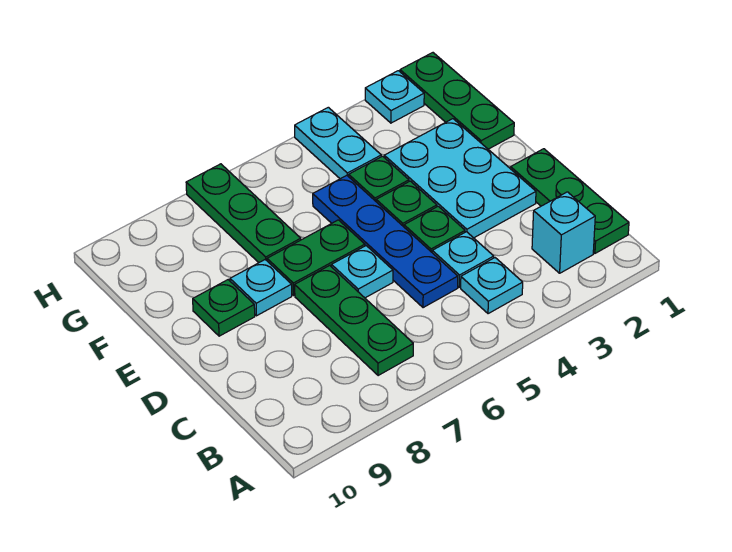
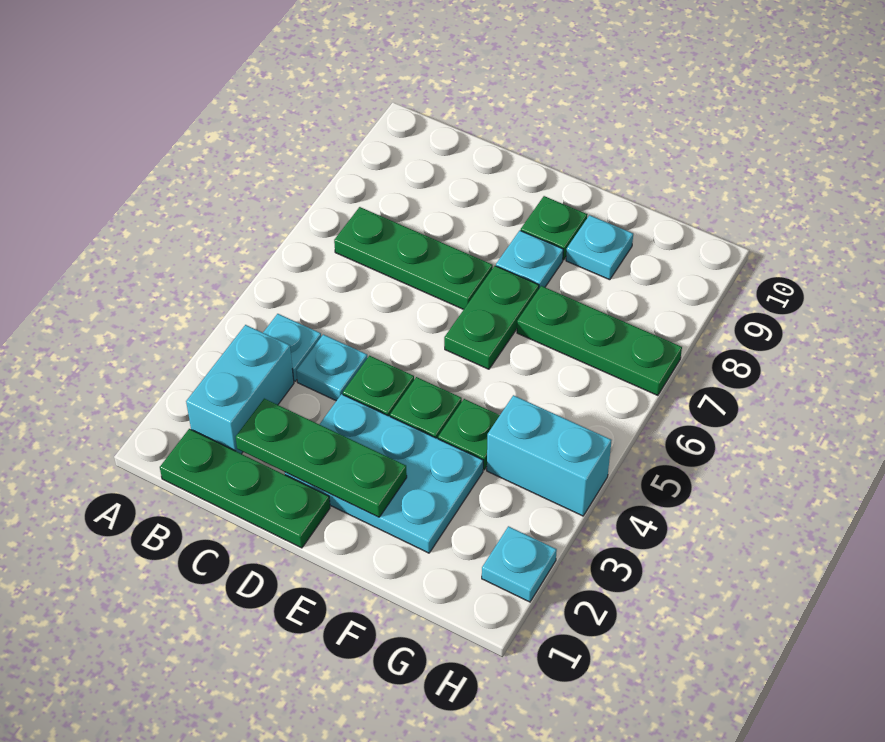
cyan 1x1 brick [532,192,595,273] -> cyan 1x2 brick [186,325,294,454]
blue 1x4 plate [313,175,458,308] -> none
cyan 1x1 plate [332,246,393,298] -> cyan 1x1 plate moved to [566,215,633,280]
green 1x3 plate [400,53,514,149] -> green 1x3 plate moved to [236,399,407,517]
cyan 1x2 plate [295,107,381,179] -> cyan 1x2 brick [487,395,612,516]

